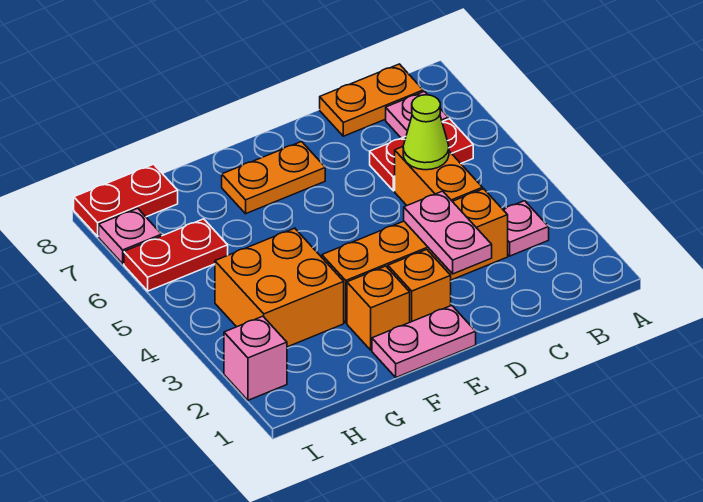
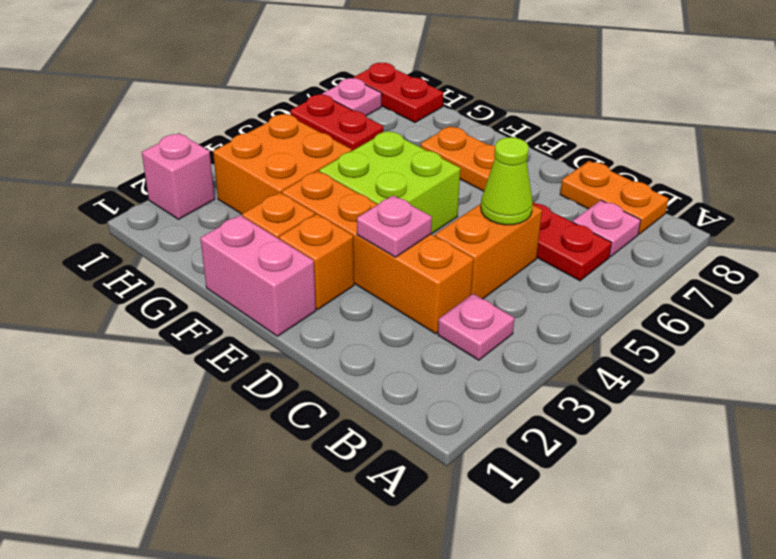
pink 1x2 plate [404,191,492,274] -> pink 1x1 plate [357,196,432,257]
pink 1x2 plate [372,305,476,377] -> pink 1x2 brick [200,215,316,336]
none -> lime 2x2 brick [319,131,460,234]

